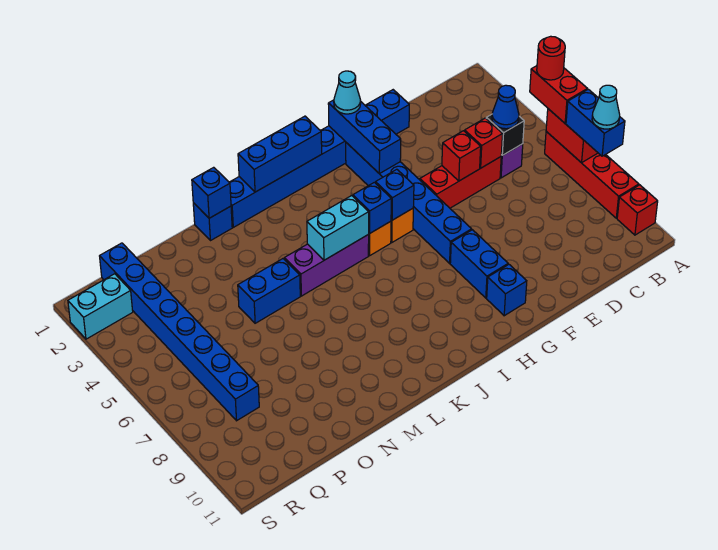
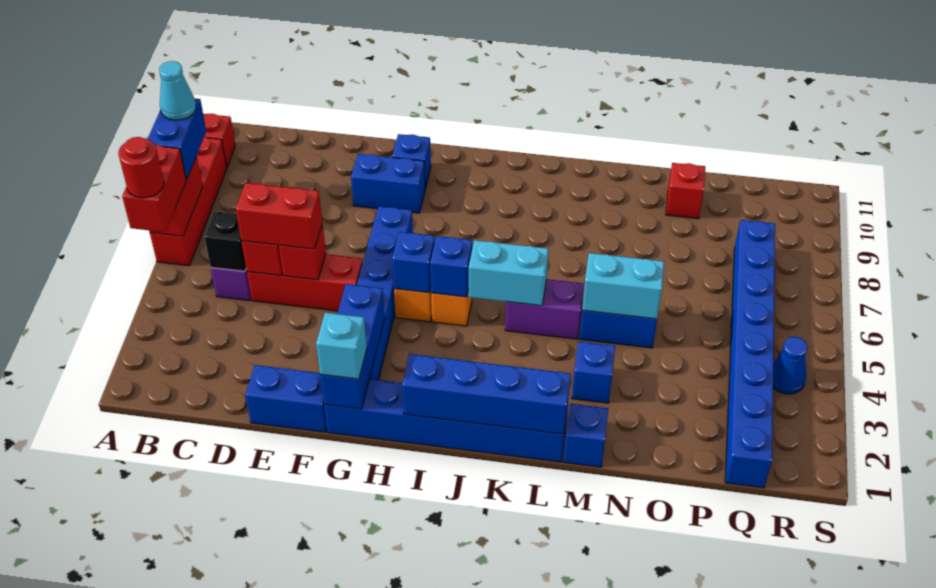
blue 1x1 cone [492,85,519,129] -> blue 1x1 cone moved to [773,337,808,394]
none -> red 1x2 brick [236,183,322,249]
cyan 1x1 cone [334,71,361,114] -> cyan 1x1 brick [316,313,367,379]
blue 1x2 brick [450,230,508,298] -> blue 1x2 brick turned to [351,154,425,213]
blue 1x3 brick [238,116,322,192] -> blue 1x4 brick [402,354,571,434]
purple 1x3 brick [284,234,369,296] -> purple 1x2 brick [505,279,584,339]
blue 1x1 brick [192,167,231,218] -> blue 1x1 brick moved to [572,342,615,403]
none -> red 1x1 brick [666,163,705,219]
cyan 1x2 brick [68,274,133,339] -> cyan 1x2 brick moved to [582,253,664,319]

